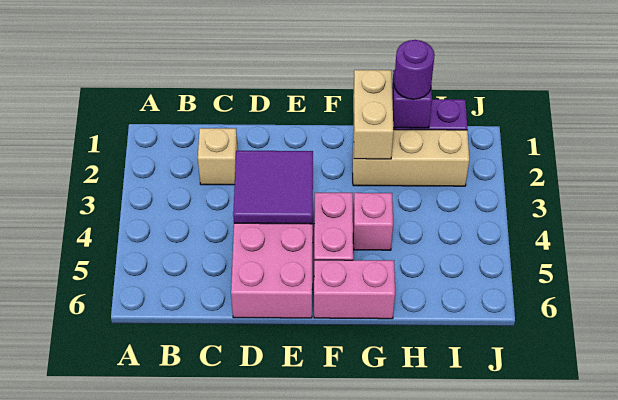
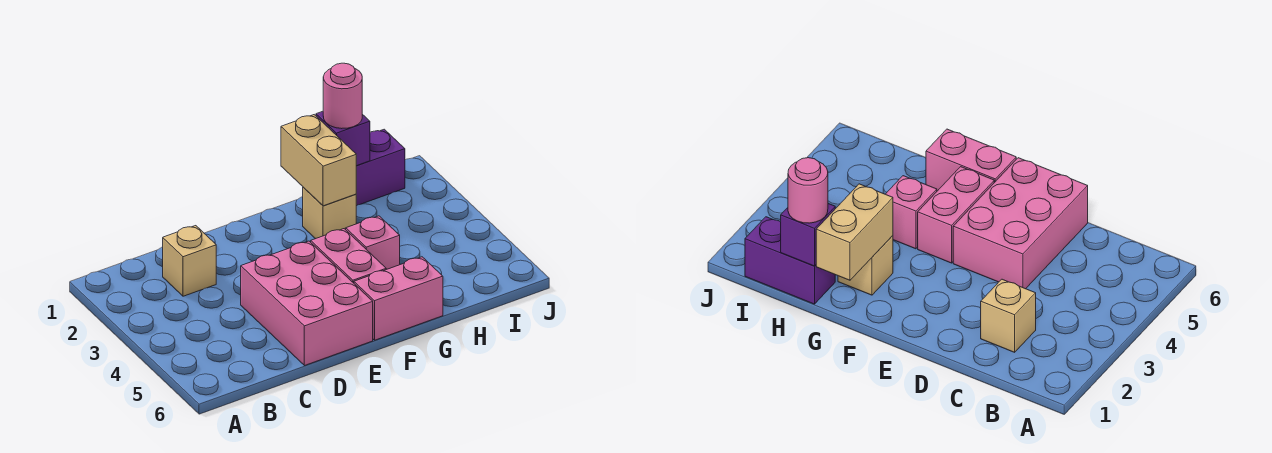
purple 2x2 tile [233,151,313,224] -> none
tan 1x3 brick [353,129,469,186] -> tan 1x1 brick [303,187,356,239]
purple 1x1 round brick [394,40,435,99] -> pink 1x1 round brick [323,63,362,129]

